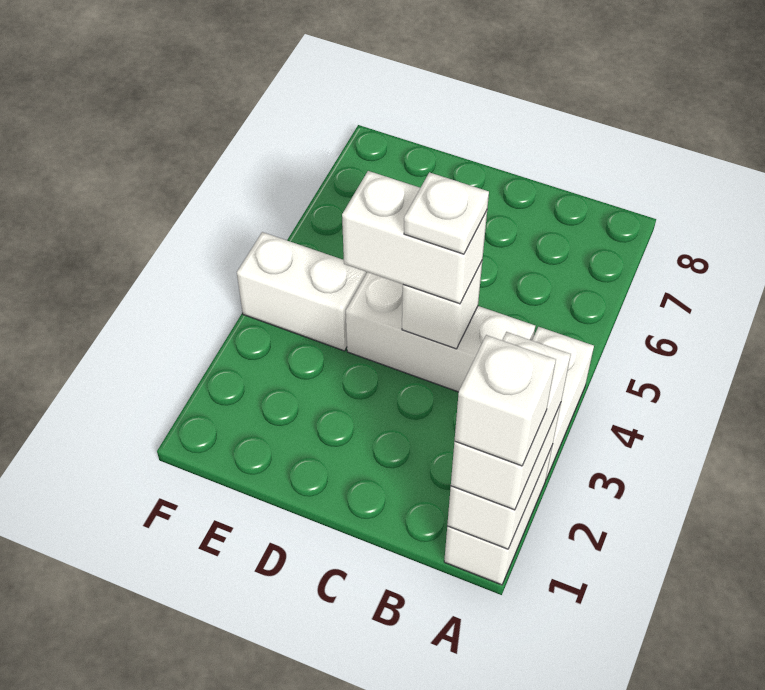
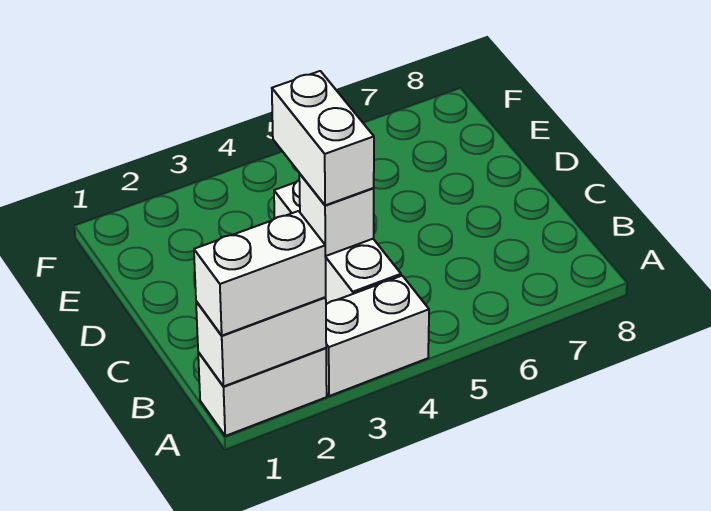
white 1x1 brick [455,335,556,466] -> none
white 1x1 plate [404,172,489,254] -> none
white 1x2 brick [237,232,367,351] -> none

